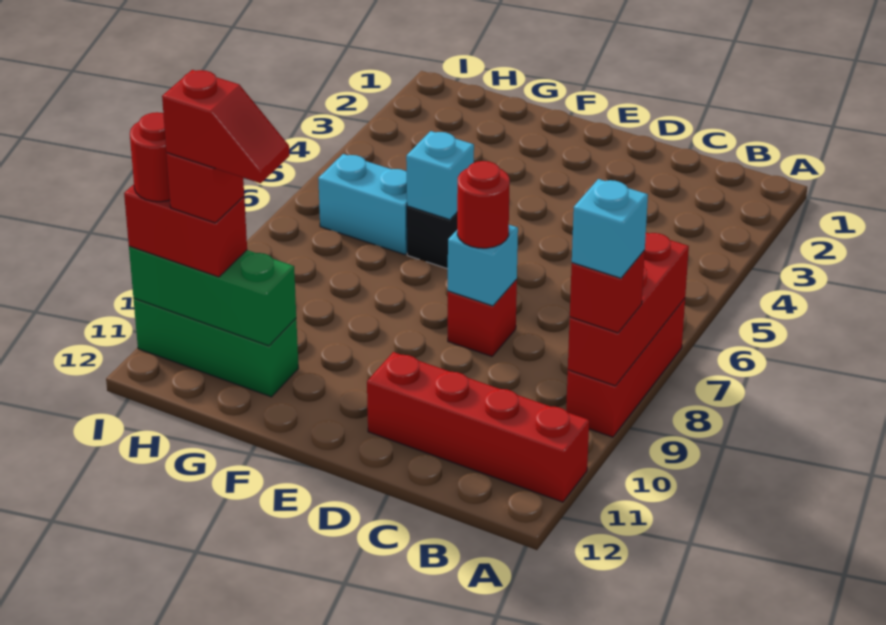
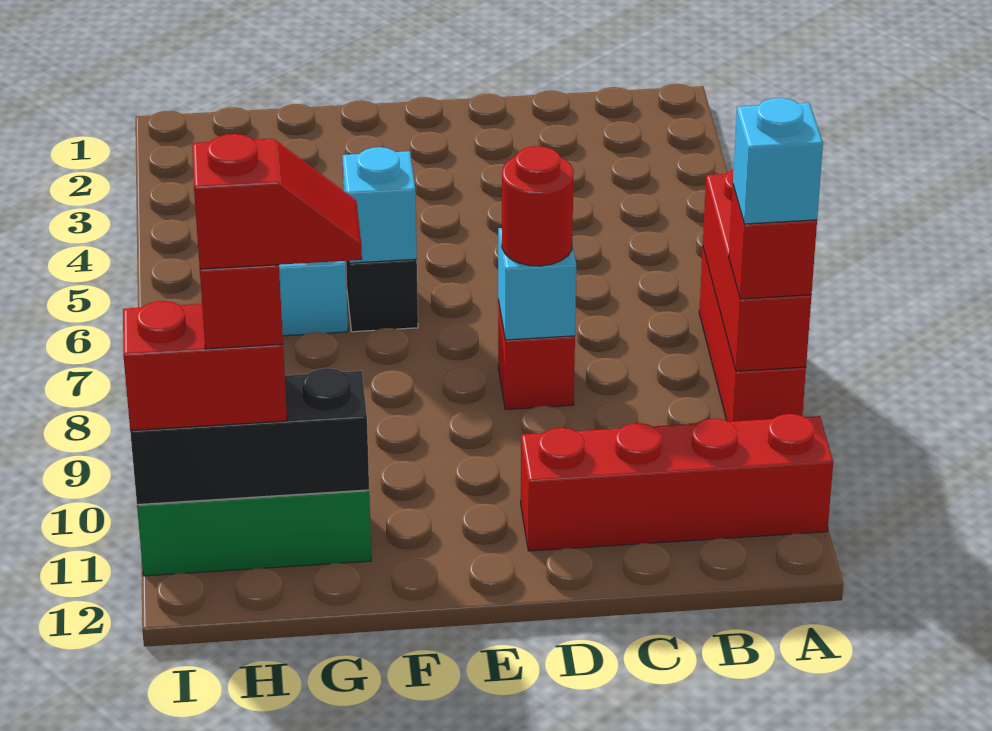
green 1x3 brick [129,246,296,346] -> black 1x3 brick [130,368,369,505]
red 1x1 round brick [130,112,170,202] -> none

